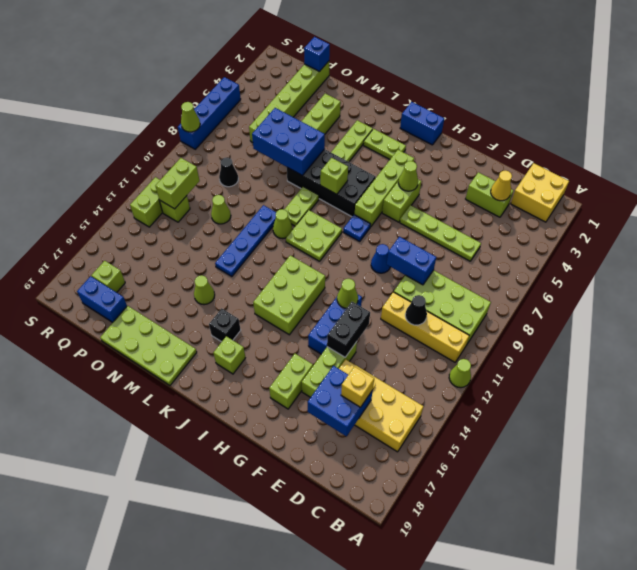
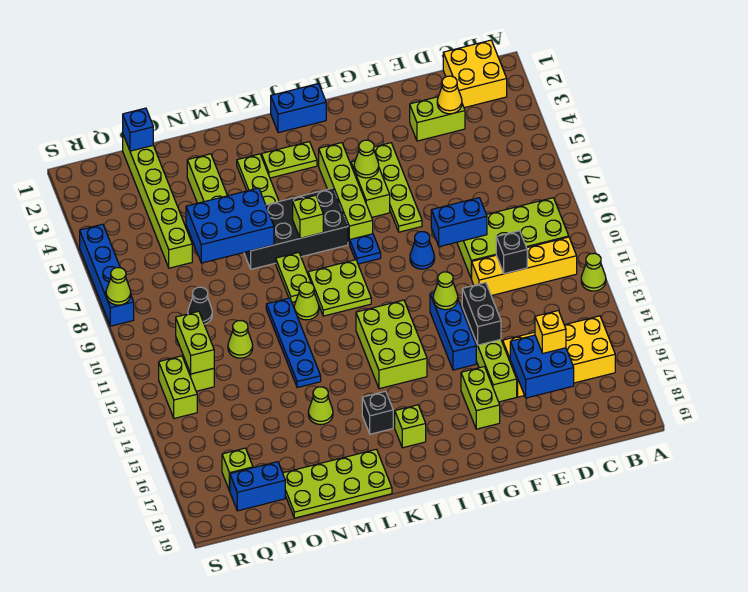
lime 1x4 plate [400,205,481,261] -> lime 1x4 plate turned to [374,143,422,232]
black 1x1 cone [405,295,427,325] -> black 1x1 brick [496,231,527,274]

